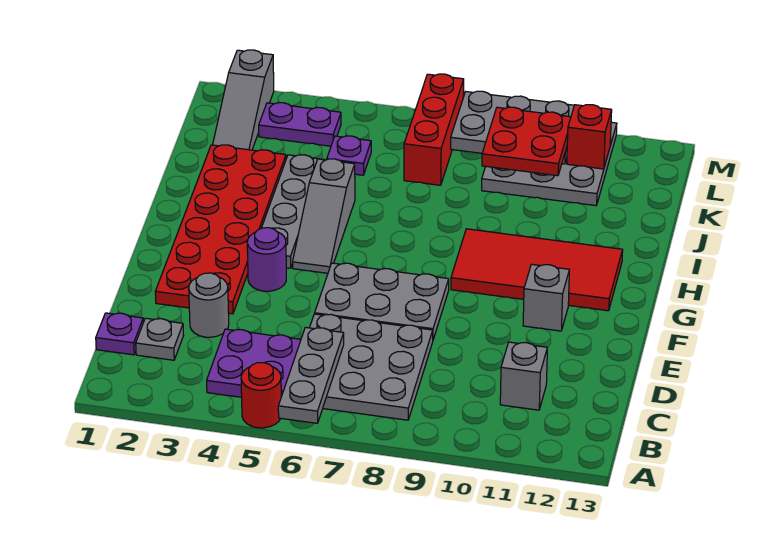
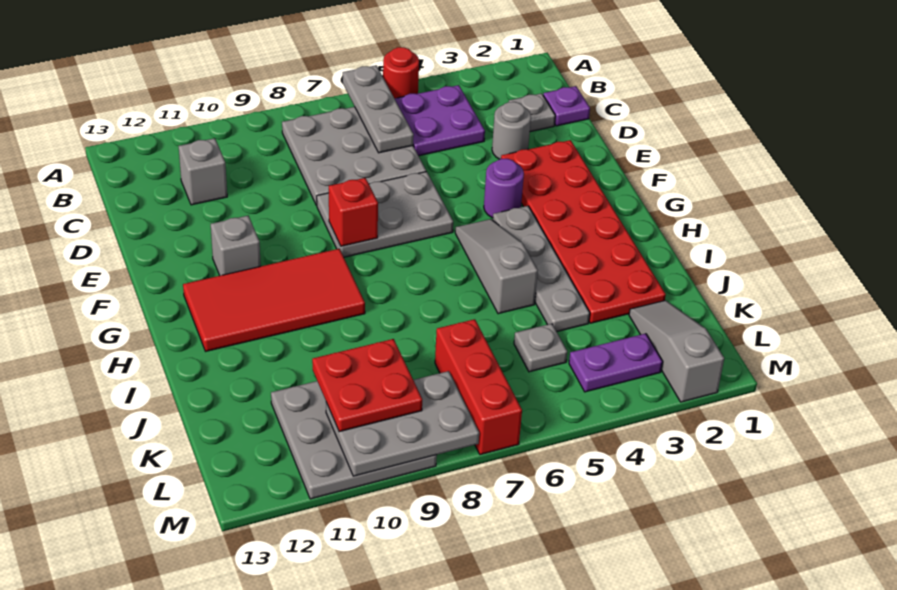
purple 1x1 plate [327,136,371,175] -> grey 1x1 plate [514,324,567,372]
red 1x1 brick [567,105,612,169] -> red 1x1 brick moved to [329,178,378,246]

